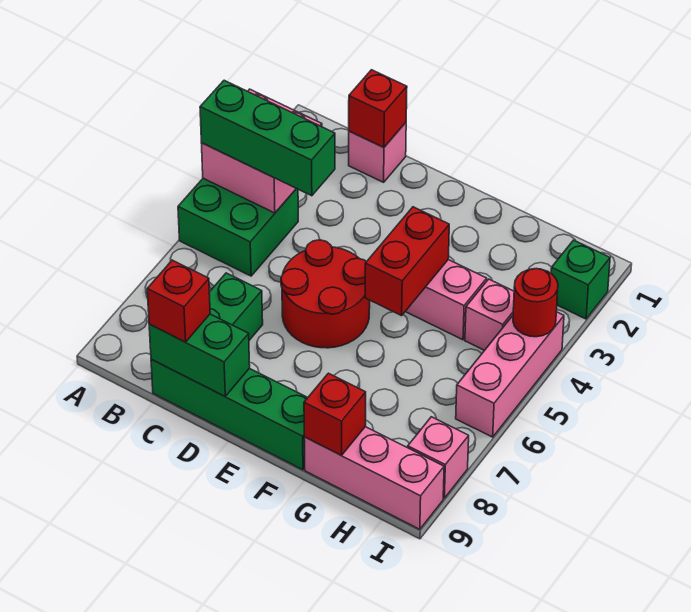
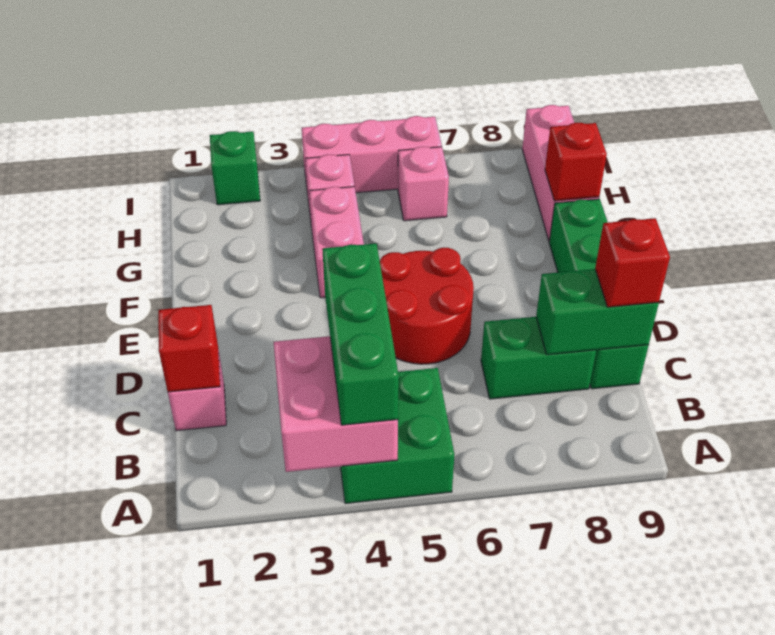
green 1x2 brick [149,314,250,396] -> green 1x2 brick turned to [536,269,659,355]
red 1x2 brick [365,207,449,316] -> none
red 1x1 round brick [513,269,558,337] -> none
pink 1x1 brick [408,417,469,498] -> pink 1x1 brick moved to [398,147,449,221]

